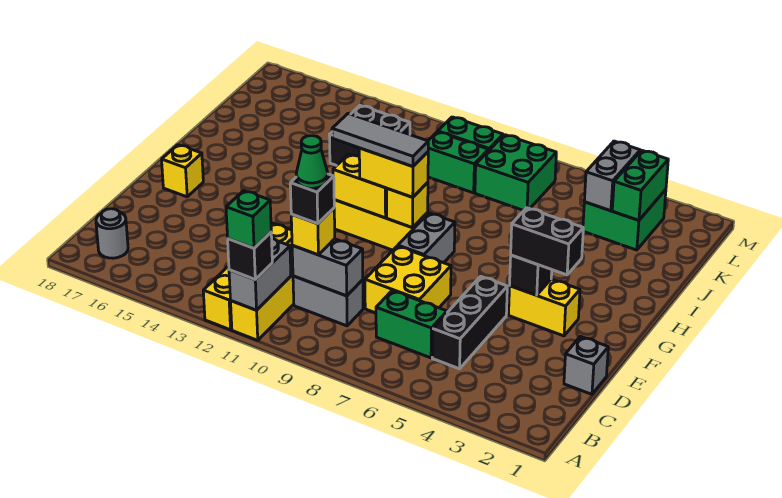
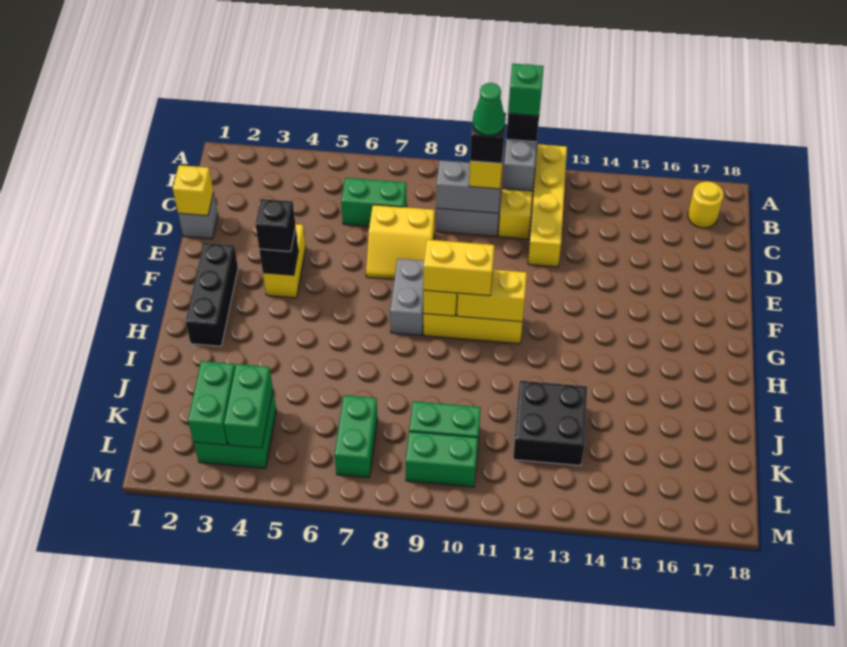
grey 1x1 round brick [96,209,128,258] -> yellow 1x1 round brick [688,182,724,228]
black 1x3 brick [432,276,507,369] -> black 1x3 brick moved to [185,243,238,346]
yellow 2x2 brick [365,246,451,313] -> yellow 2x2 slope [366,205,435,279]
yellow 1x2 brick [509,279,580,336] -> yellow 1x2 brick turned to [263,224,306,298]
black 1x2 brick [511,208,583,275] -> black 1x1 brick [255,199,296,252]
yellow 1x1 brick [162,145,203,197] -> yellow 1x1 brick moved to [173,165,214,216]
grey 1x3 tile [332,114,428,167] -> none
grey 1x2 brick [584,141,640,211] -> green 1x2 brick [224,364,273,448]
green 2x2 brick [475,135,556,211] -> green 1x2 brick [335,395,378,478]

